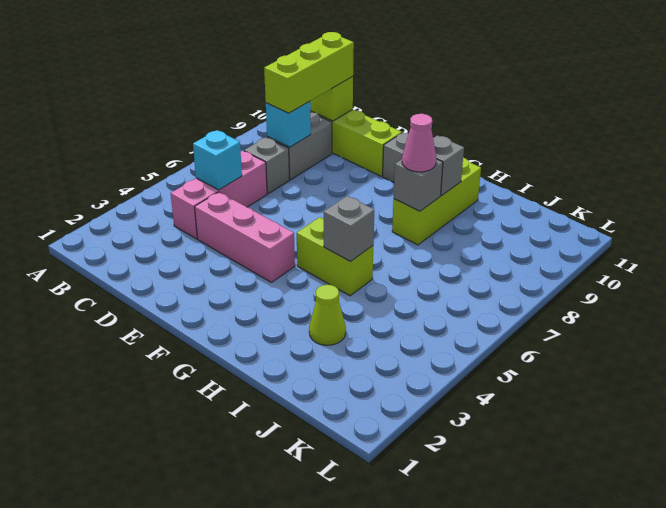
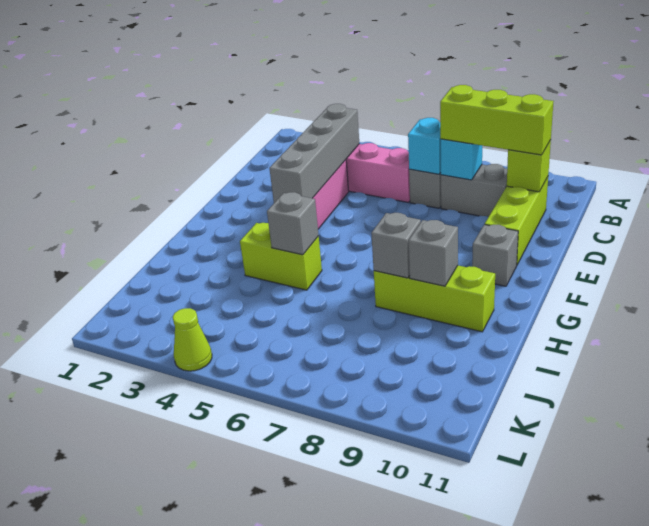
none -> grey 1x4 brick [269,104,359,203]
cyan 1x1 brick [193,130,242,190] -> cyan 1x1 brick moved to [408,118,441,174]
lime 1x2 brick [297,217,373,296] -> lime 1x2 brick turned to [240,223,322,290]
pink 1x1 cone [402,114,436,172] -> none
lime 1x1 cone [309,285,346,345] -> lime 1x1 cone moved to [173,308,212,371]

